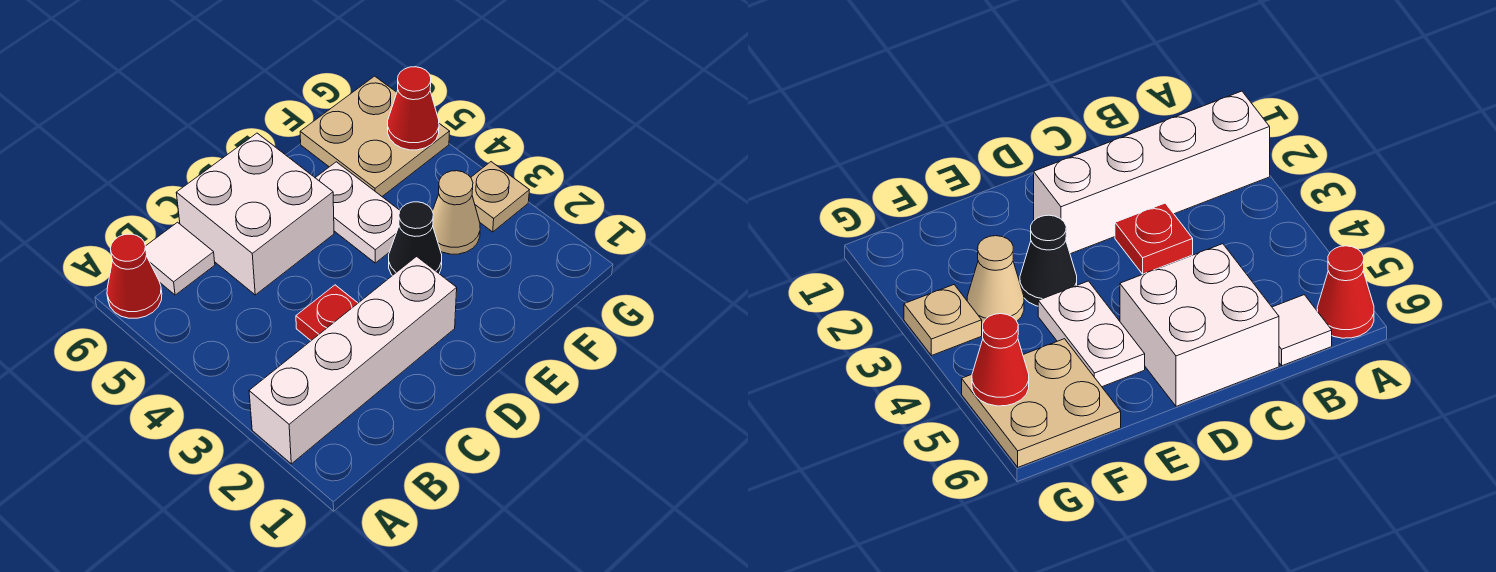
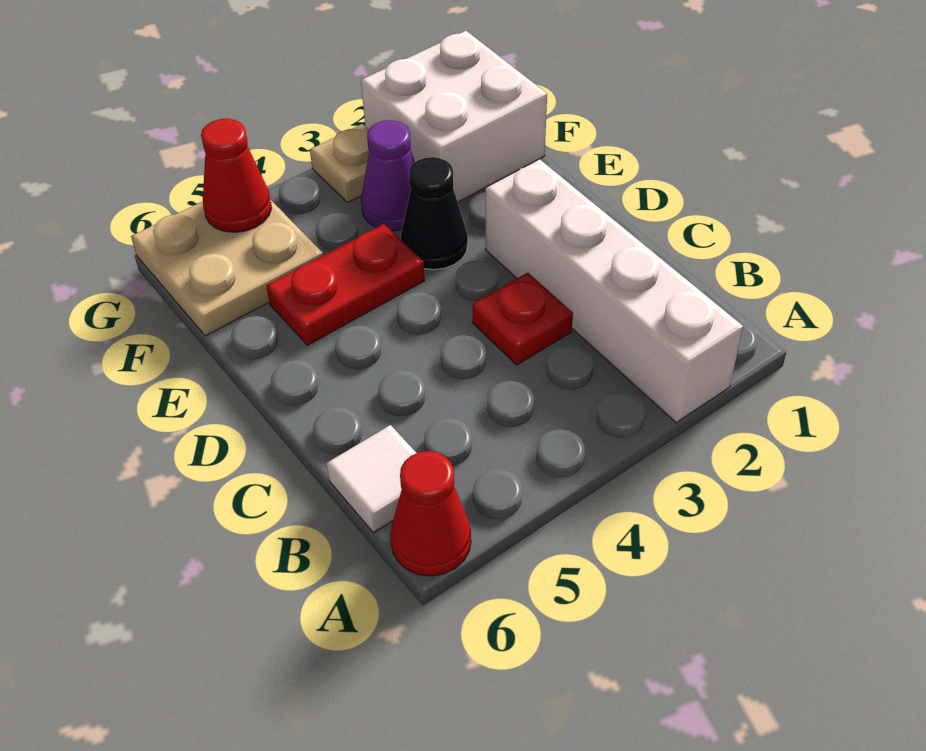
white 2x2 brick [176,133,334,295] -> white 2x2 brick moved to [361,31,547,202]
white 1x2 plate [315,162,400,263] -> red 1x2 plate [266,224,425,345]
tan 1x1 cone [432,171,480,254] -> purple 1x1 cone [361,120,415,231]

